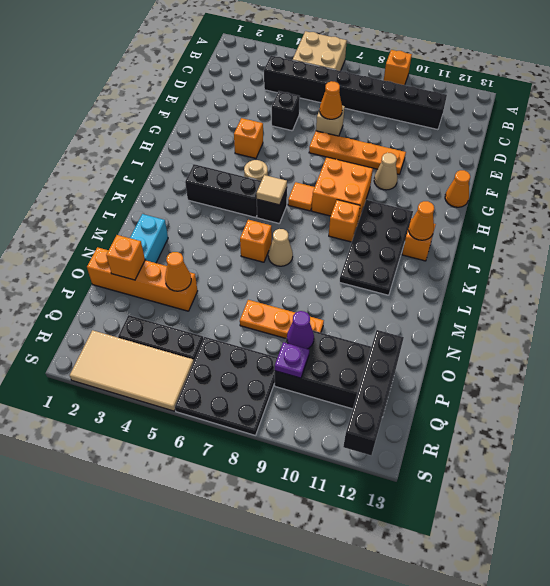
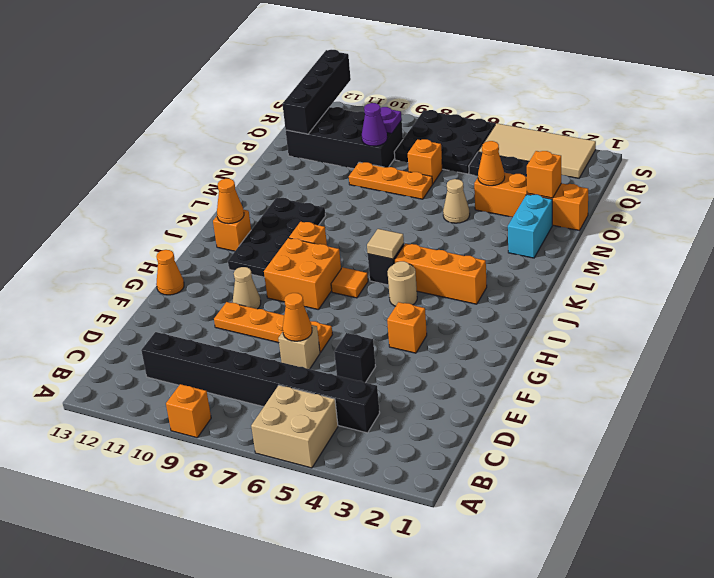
black 1x3 brick [185,164,261,218] -> orange 1x3 brick [395,244,487,304]
orange 1x1 brick [240,220,272,262] -> orange 1x1 brick moved to [408,139,442,184]
tan 1x1 cone [268,229,293,266] -> tan 1x1 cone moved to [443,179,470,223]

